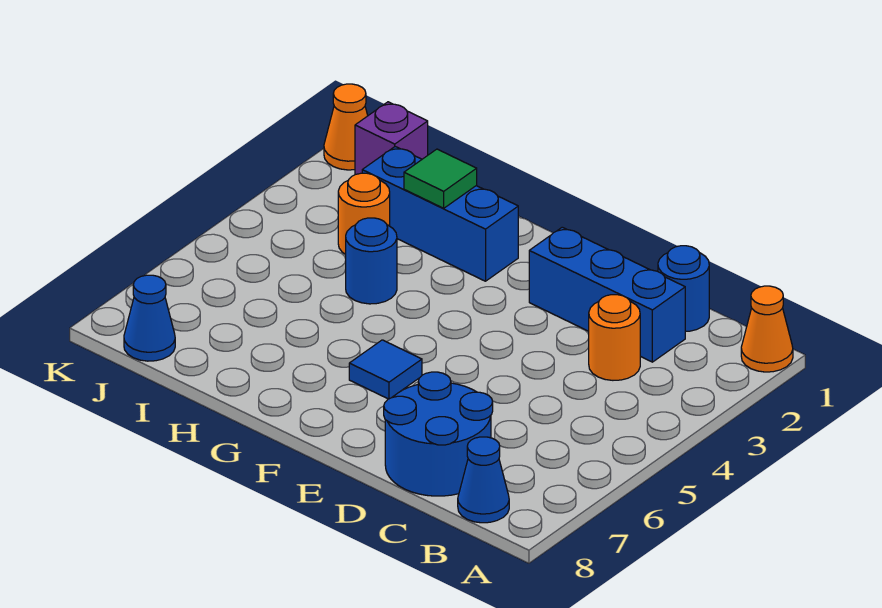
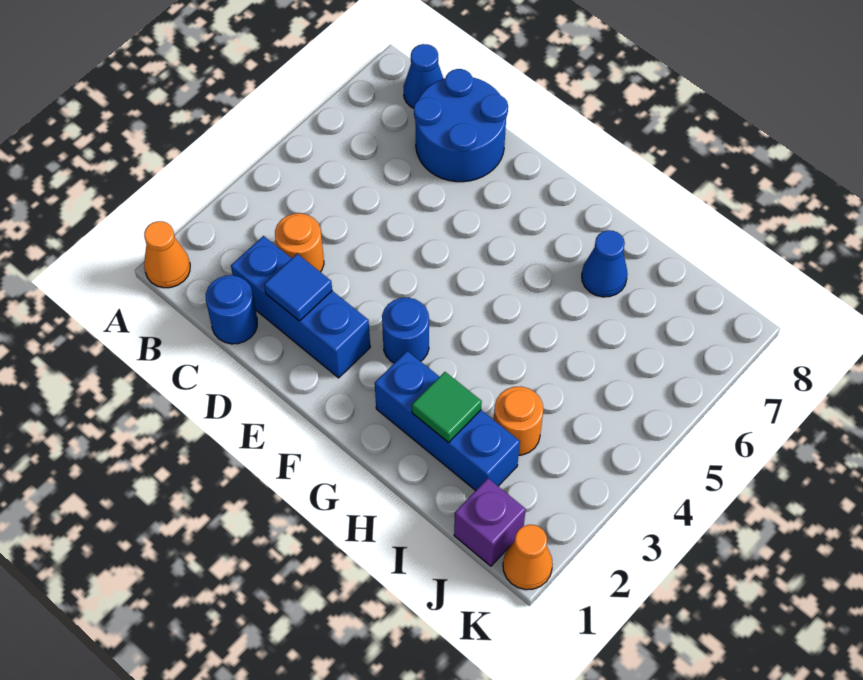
blue 1x1 tile [349,340,422,399] -> blue 1x1 tile moved to [264,254,332,321]
blue 1x1 round brick [346,218,397,304] -> blue 1x1 round brick moved to [382,298,429,363]
blue 1x1 cone [124,275,175,361] -> blue 1x1 cone moved to [582,230,628,297]

